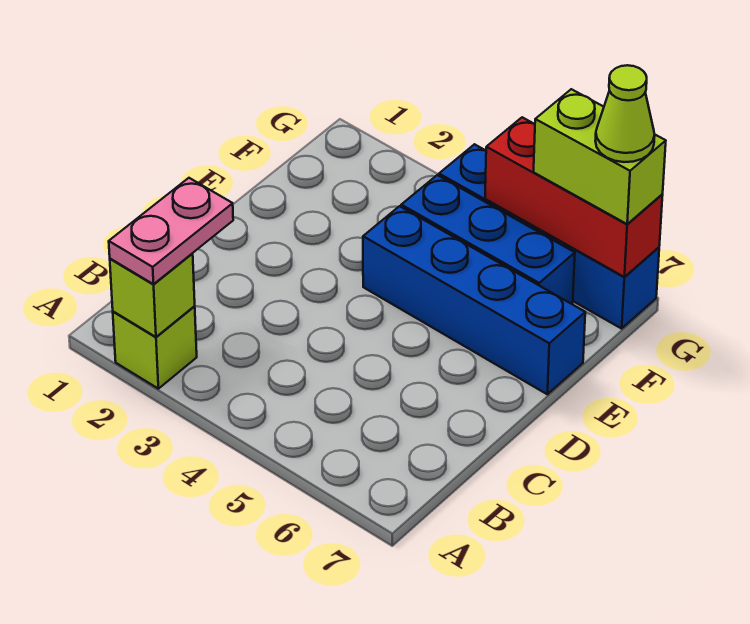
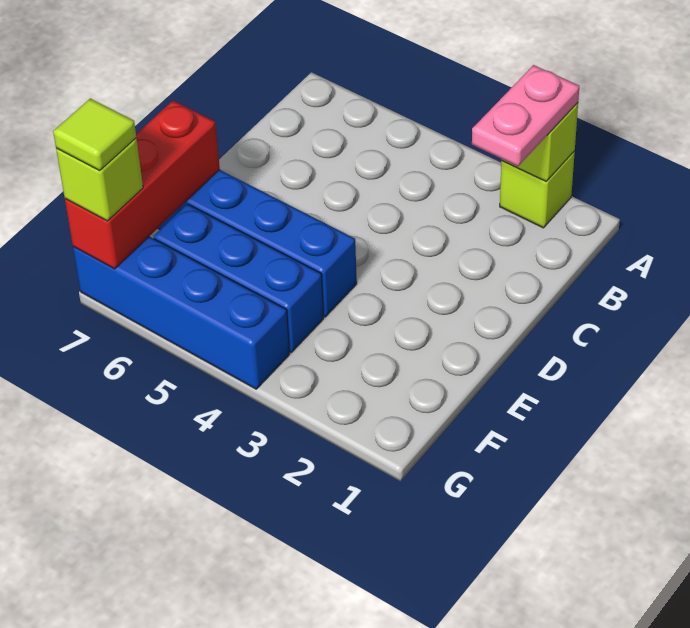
red 1x3 brick [485,117,663,277] -> red 1x3 brick turned to [65,101,220,269]
lime 1x2 brick [534,89,666,224] -> lime 1x1 brick [56,138,143,221]
lime 1x1 cone [595,65,655,162] -> lime 1x1 tile [53,98,136,171]

